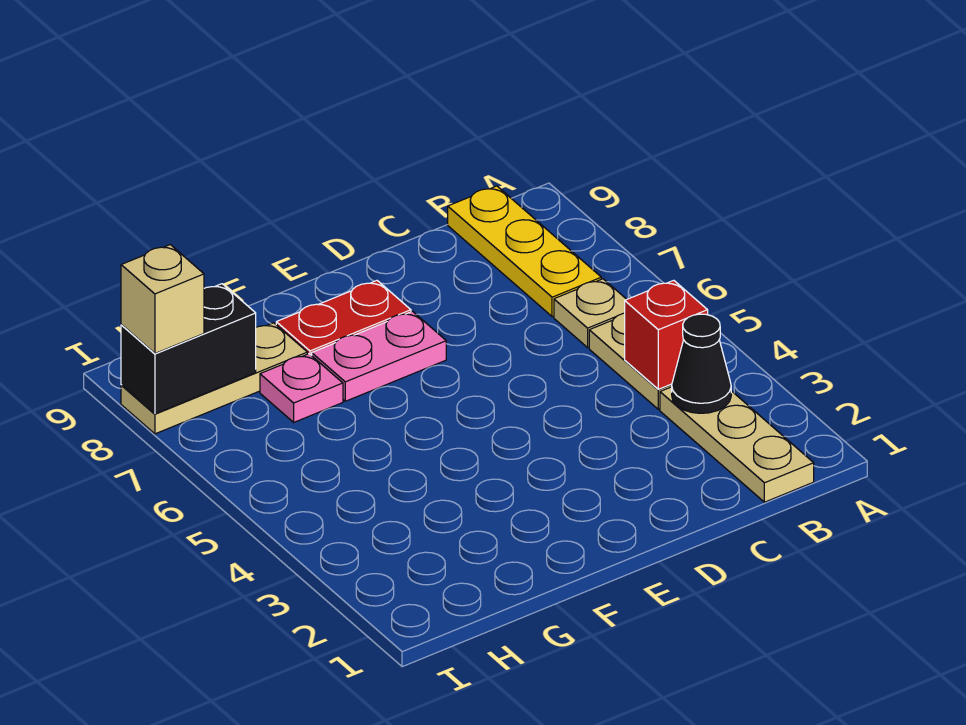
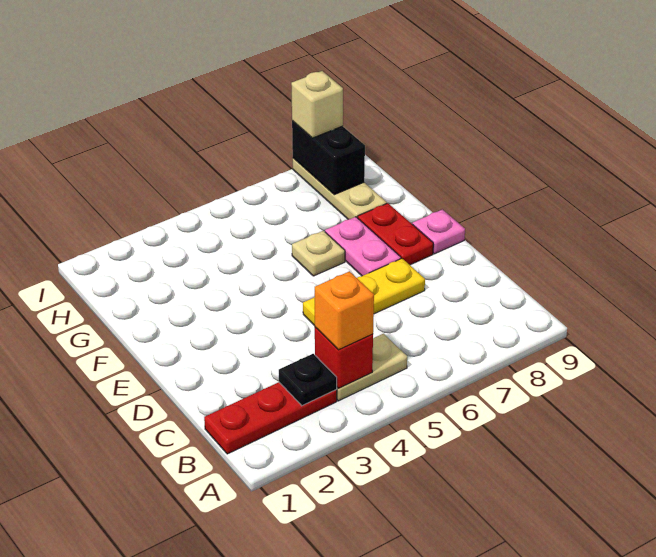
tan 1x3 plate [660,387,814,502] -> red 1x3 plate [204,382,337,454]
black 1x1 cone [672,314,731,413] -> black 1x1 plate [279,354,337,406]
none -> orange 1x1 brick [315,271,374,350]
tan 1x1 plate [554,279,627,347] -> tan 1x1 plate moved to [292,231,345,276]
yellow 1x3 plate [448,186,601,317] -> yellow 1x3 plate moved to [303,258,425,326]
pink 1x1 plate [260,354,343,422] -> pink 1x1 plate moved to [412,209,465,254]

